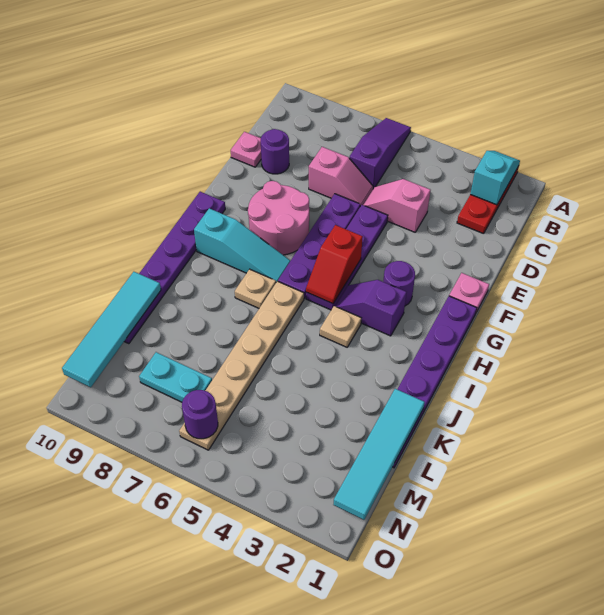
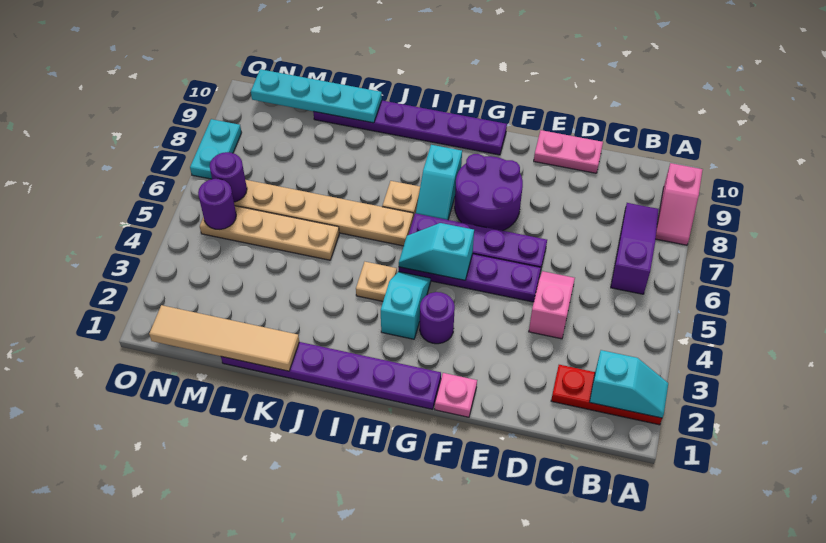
purple 1x3 slope [349,118,411,189] -> purple 1x3 slope turned to [611,203,659,294]
pink 1x2 slope [309,147,373,206] -> pink 1x2 slope moved to [656,163,703,245]
purple 1x1 round brick [261,129,289,174] -> purple 1x1 round brick moved to [198,179,236,229]
pink 1x1 plate [231,132,261,167] -> pink 1x2 plate [534,130,603,173]
pink 2x2 round brick [248,181,309,255] -> purple 2x2 round brick [455,154,523,231]
red 1x2 slope [306,225,363,304] -> cyan 1x2 slope [399,223,474,280]
purple 1x2 slope [336,280,407,336] -> cyan 1x2 slope [381,272,431,339]
cyan 1x3 slope [194,208,290,282] -> cyan 1x2 slope [416,145,462,220]
cyan 1x4 tile [333,389,425,520] -> tan 1x4 tile [149,305,299,371]
none -> tan 1x4 plate [200,206,339,260]
cyan 1x4 tile [62,272,161,387] -> cyan 1x4 plate [251,69,382,123]
cyan 1x2 plate [139,352,212,402] -> cyan 1x2 plate moved to [190,119,242,179]

